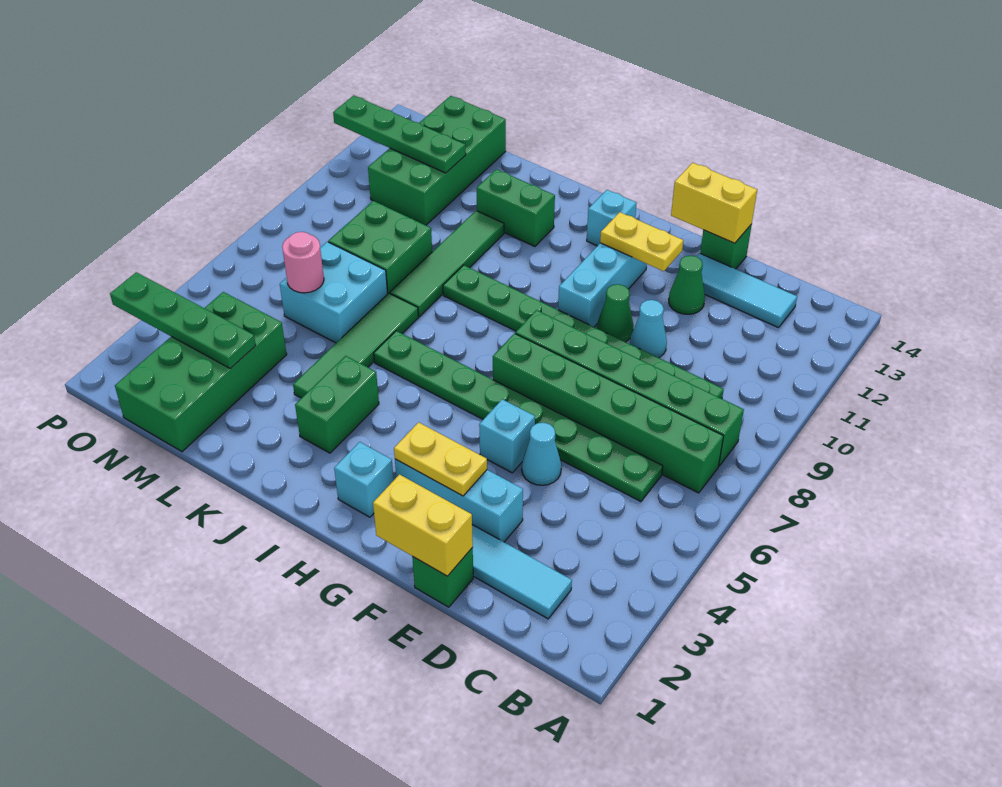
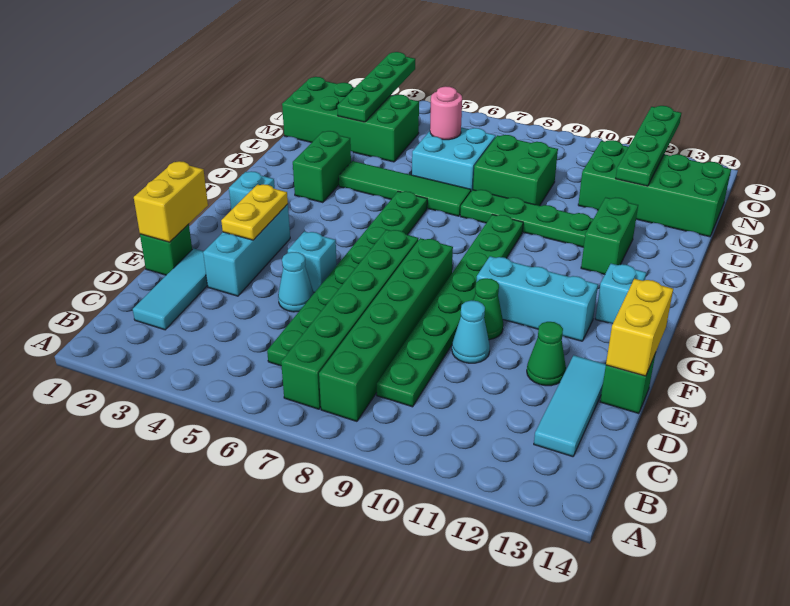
yellow 1x2 plate [600,212,683,271] -> none
green 1x2 brick [295,356,379,453] -> green 1x2 brick turned to [293,131,351,202]
green 1x4 tile [390,211,504,317] -> green 1x4 plate [460,190,593,247]

